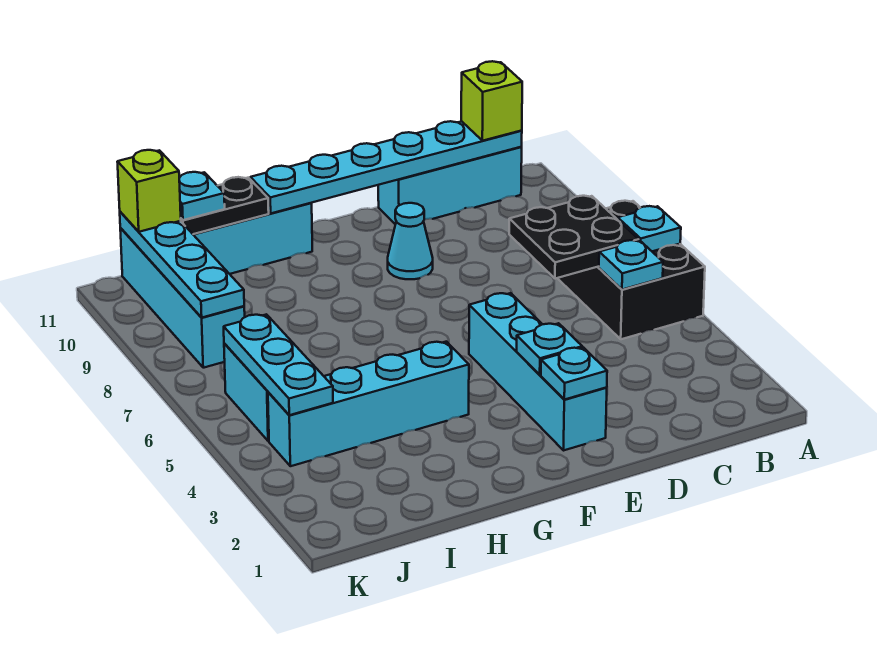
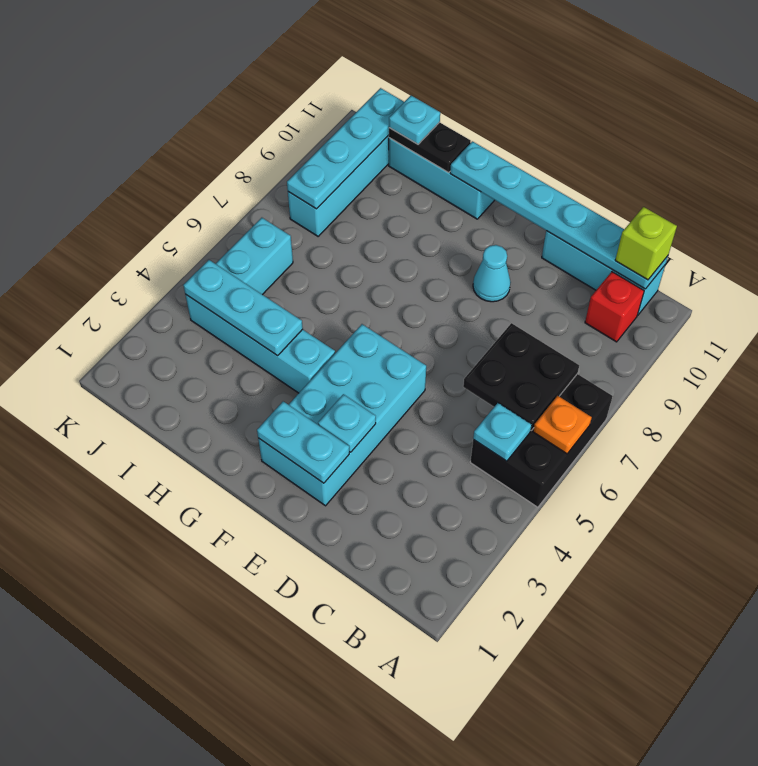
cyan 1x1 plate [618,206,681,251] -> orange 1x1 plate [533,396,592,454]
none -> red 1x1 brick [585,272,644,342]
cyan 1x4 brick [469,293,607,451] -> cyan 2x4 brick [258,324,426,506]
cyan 1x1 plate [541,347,607,400] -> cyan 1x2 plate [257,401,349,483]
cyan 1x3 plate [224,314,333,415] -> cyan 1x3 plate turned to [183,260,303,356]
lime 1x1 brick [118,150,181,232] -> none

